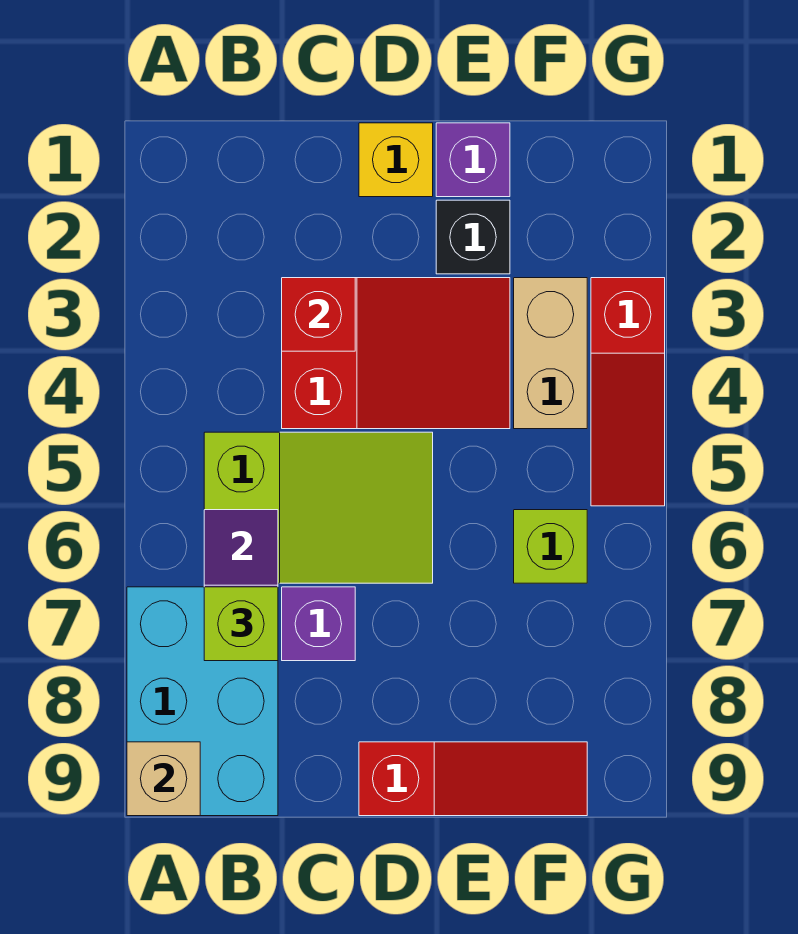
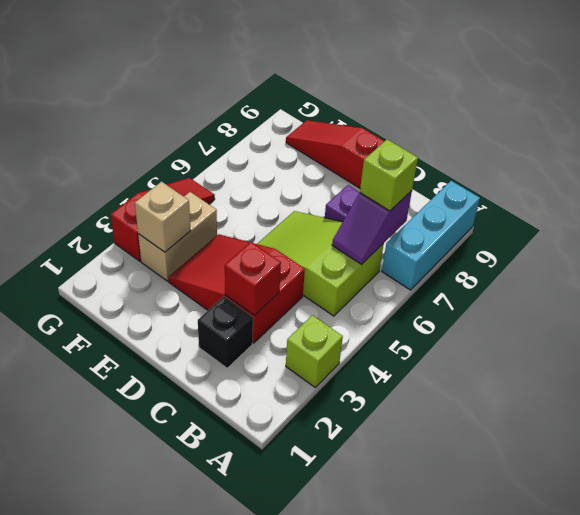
cyan 2x3 brick [127,587,278,816] -> cyan 1x3 brick [382,181,480,290]
tan 1x1 brick [127,742,200,816] -> tan 1x1 brick moved to [135,182,191,252]
yellow 1x1 brick [359,123,433,197] -> none
purple 1x1 brick [436,123,510,197] -> none
black 1x1 brick [436,200,510,274] -> black 1x1 brick moved to [198,297,253,368]
lime 1x1 brick [514,510,587,583] -> lime 1x1 brick moved to [286,315,343,387]

